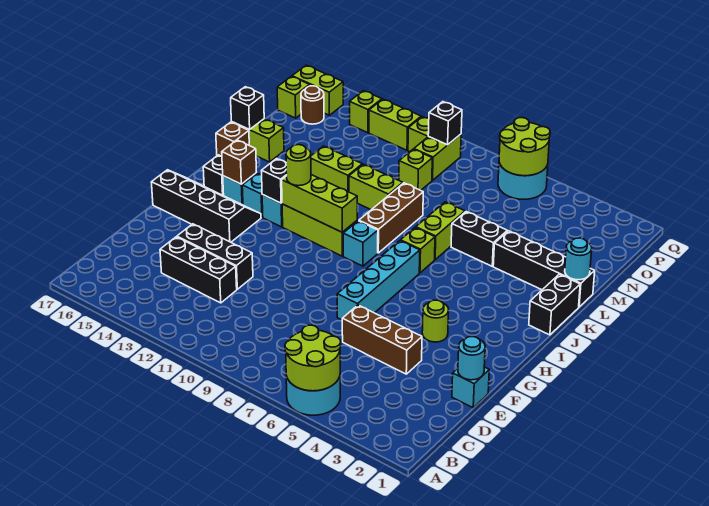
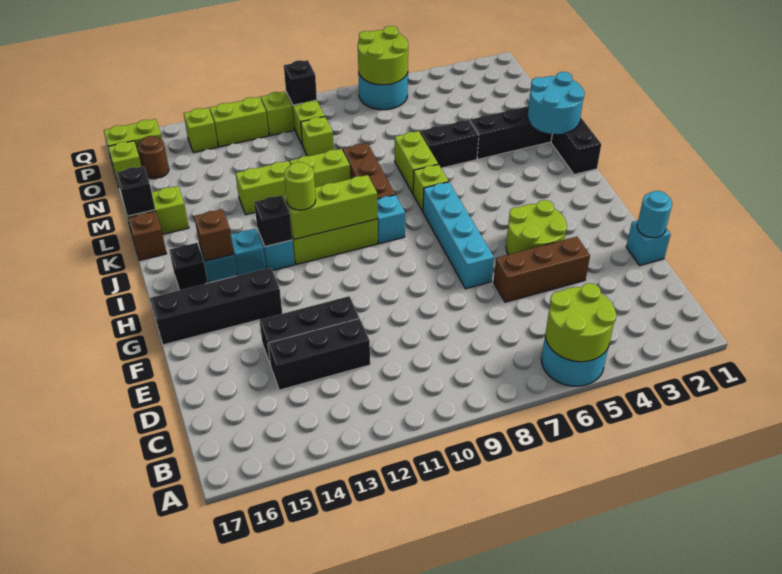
lime 1x1 round brick [422,300,449,342] -> lime 2x2 round brick [506,200,567,254]
cyan 1x1 round brick [565,238,592,280] -> cyan 2x2 round brick [528,72,585,134]

